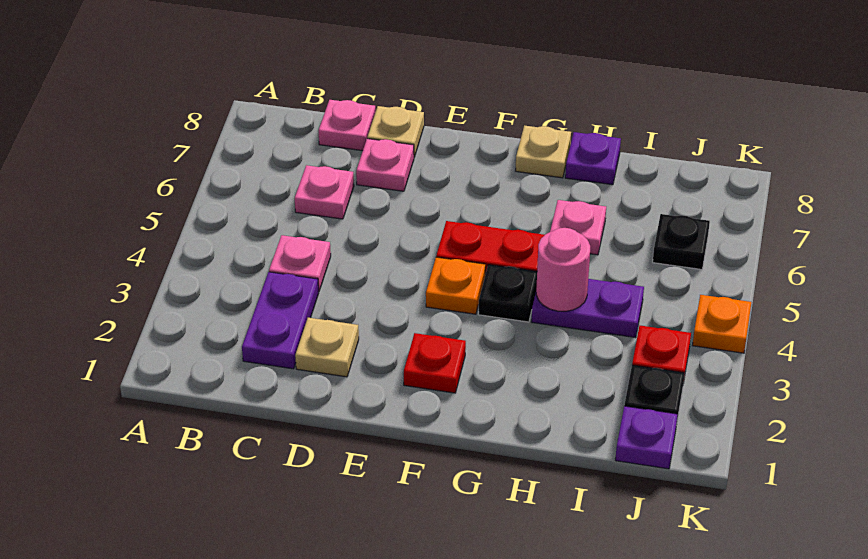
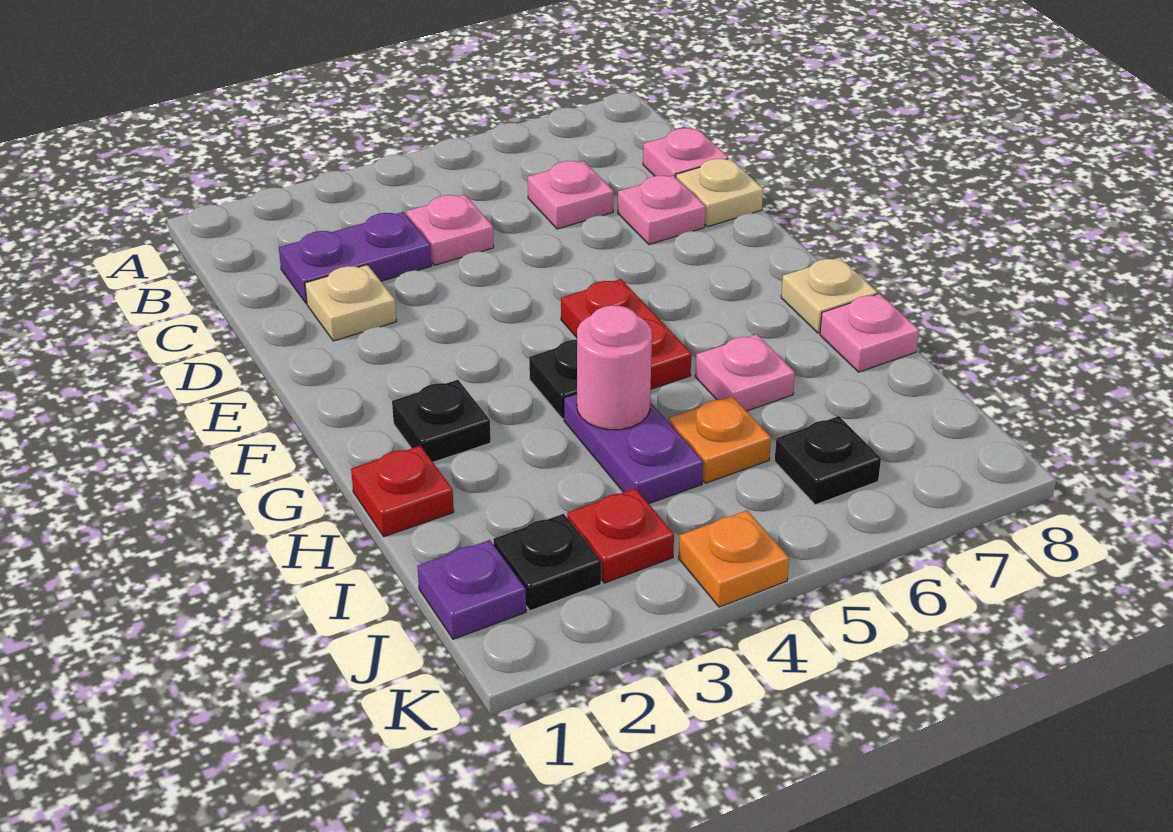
red 1x1 plate [404,333,466,393] -> red 1x1 plate moved to [351,446,454,537]
orange 1x1 plate [426,257,486,314] -> orange 1x1 plate moved to [669,396,771,483]
none -> black 1x1 plate [392,380,491,462]
purple 1x1 plate [565,132,621,185] -> pink 1x1 plate [820,294,919,372]

